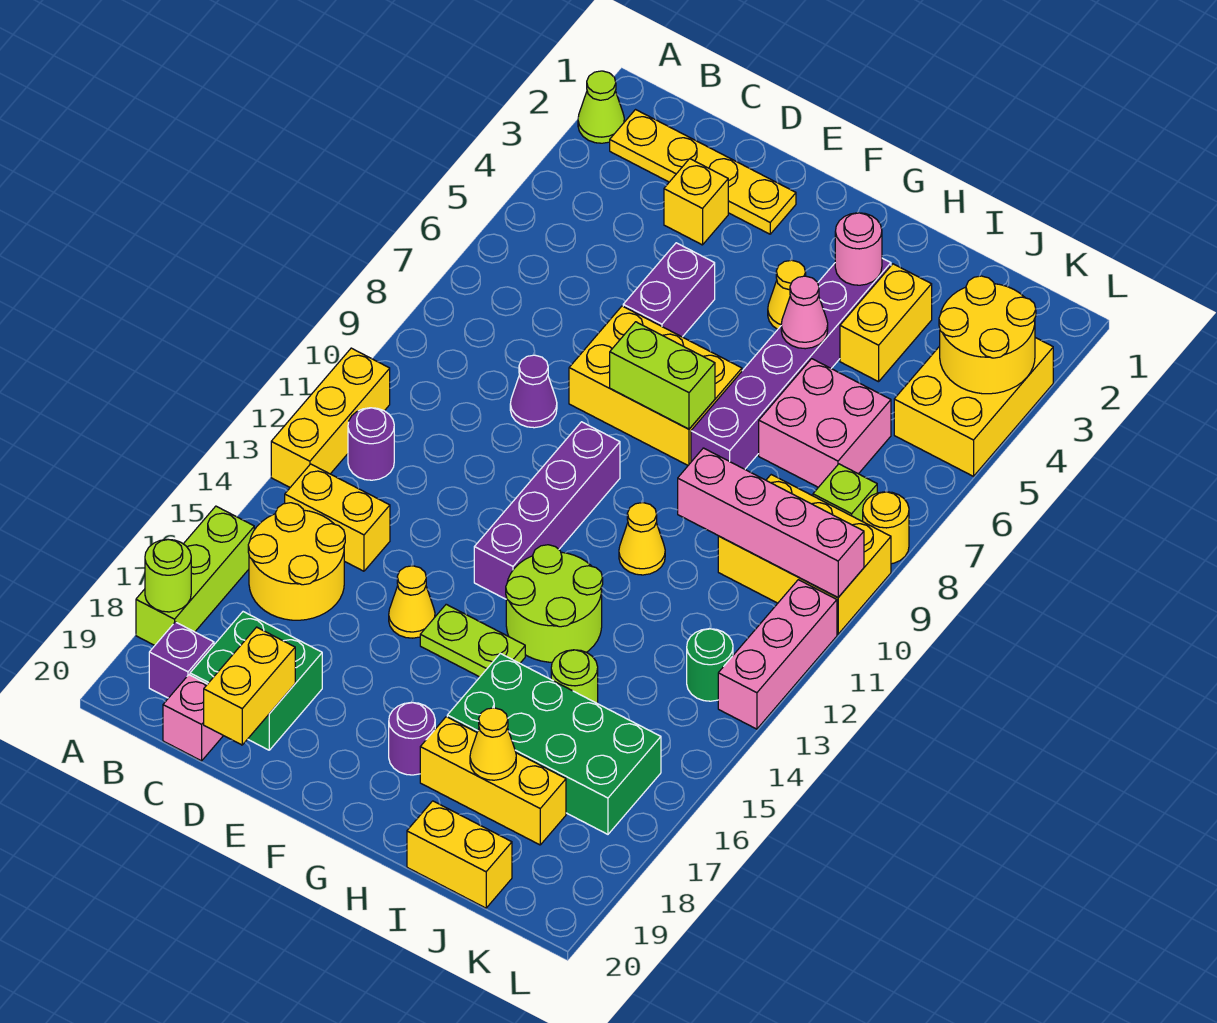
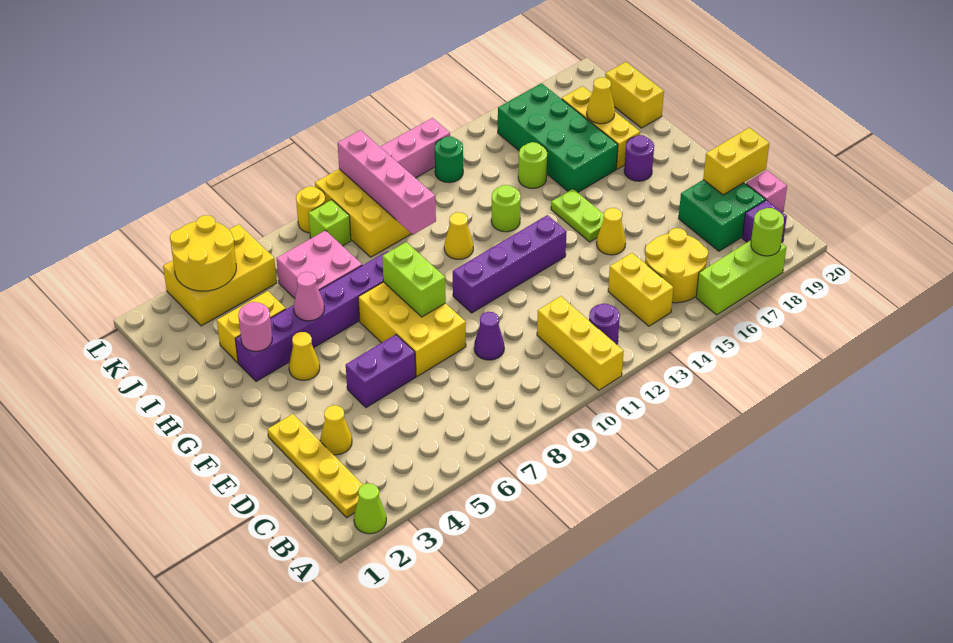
yellow 1x3 brick [271,348,390,487] -> yellow 1x3 brick turned to [537,296,624,390]
yellow 1x1 brick [664,159,728,245] -> yellow 1x1 cone [320,405,352,455]
lime 2x2 round brick [506,545,603,662] -> lime 1x1 round brick [491,185,521,232]

